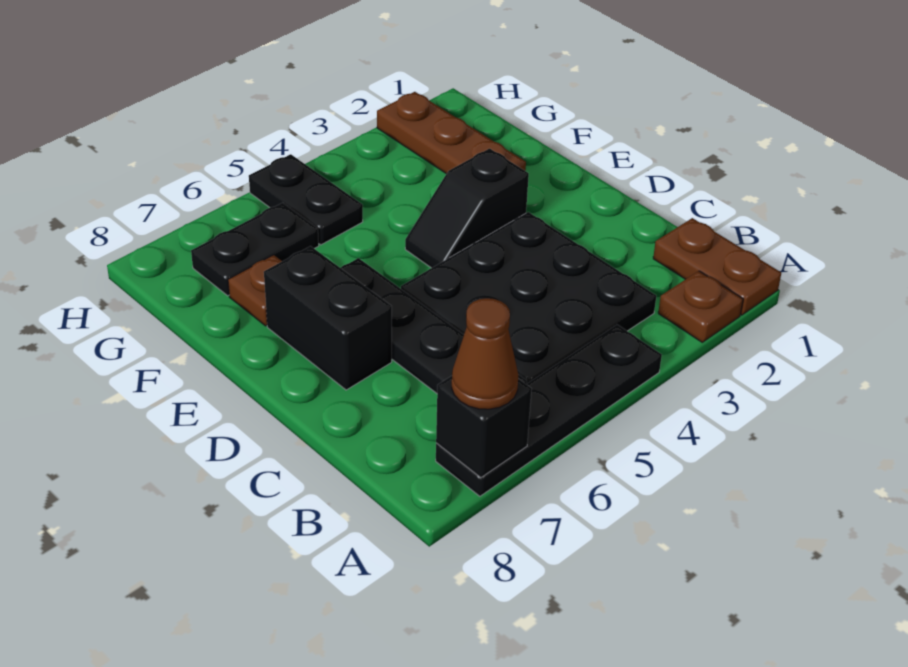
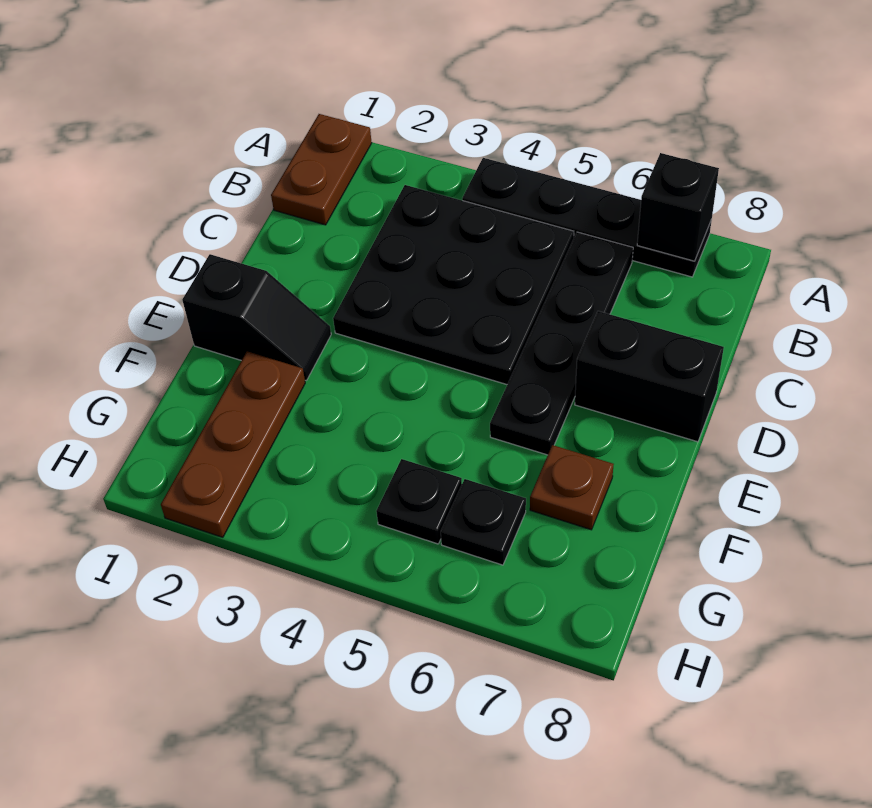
brown 1x1 plate [658,271,743,342] -> none
brown 1x1 cone [452,298,518,409] -> none
black 1x2 brick [264,246,392,390] -> black 1x2 brick turned to [575,311,724,442]
black 1x2 slope [405,149,529,268] -> black 1x2 slope moved to [182,254,331,381]
black 1x2 plate [249,154,363,245] -> black 1x1 plate [376,459,462,544]
black 1x2 plate [191,203,319,296] -> black 1x1 plate [441,479,526,565]

